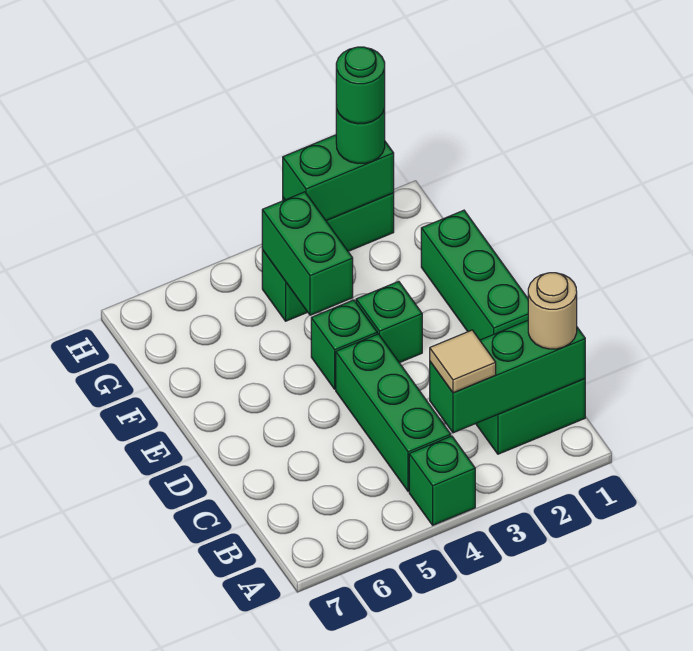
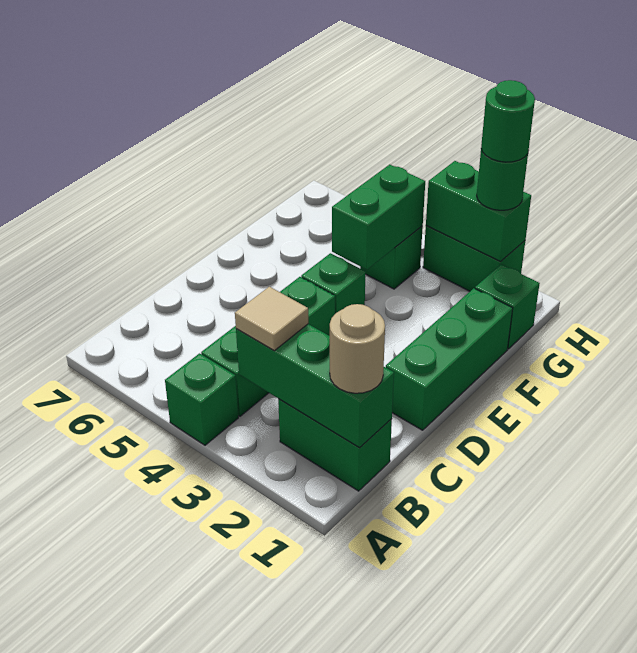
green 1x1 brick [356,281,422,363] -> green 1x1 brick moved to [475,264,540,349]

